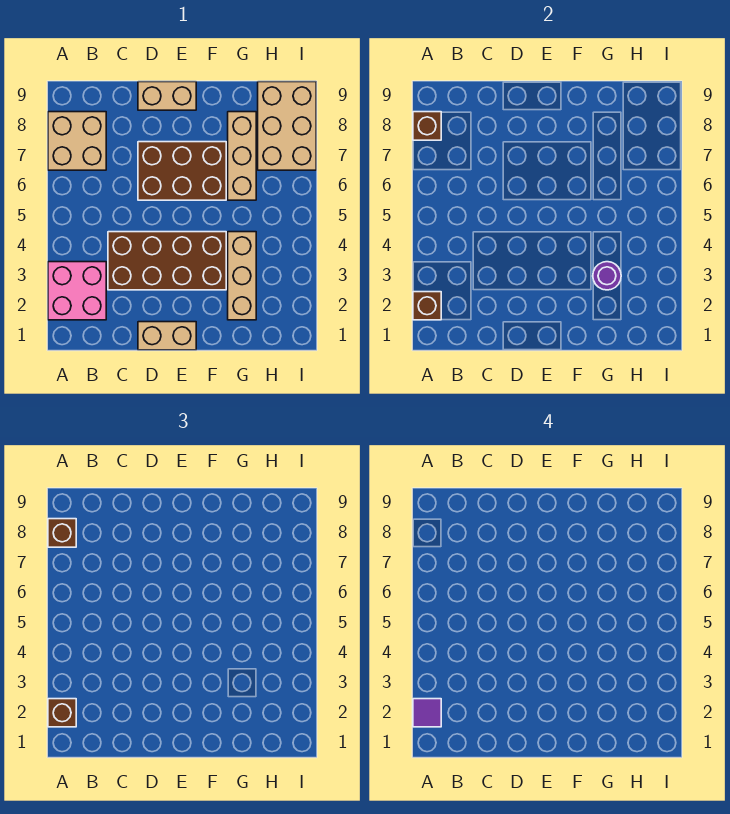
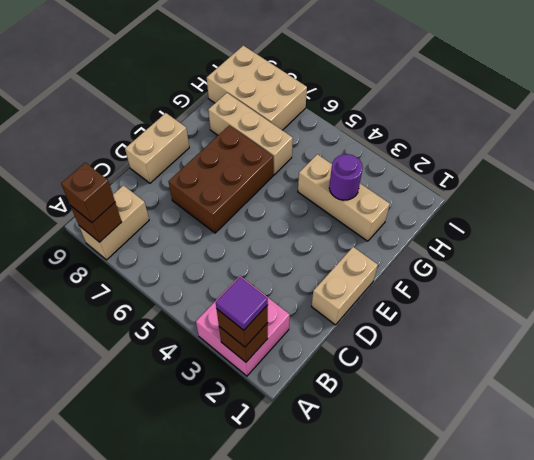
tan 2x2 brick [48,112,106,170] -> tan 1x2 brick [79,185,149,260]
brown 2x4 brick [108,232,226,290] -> none

